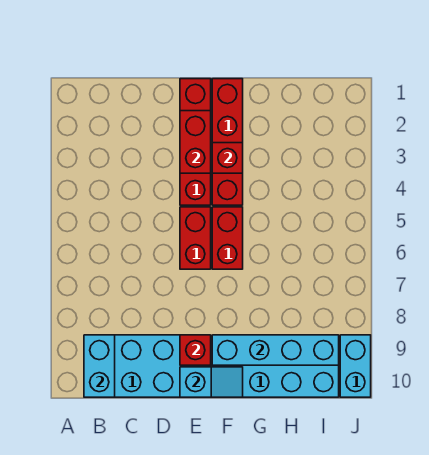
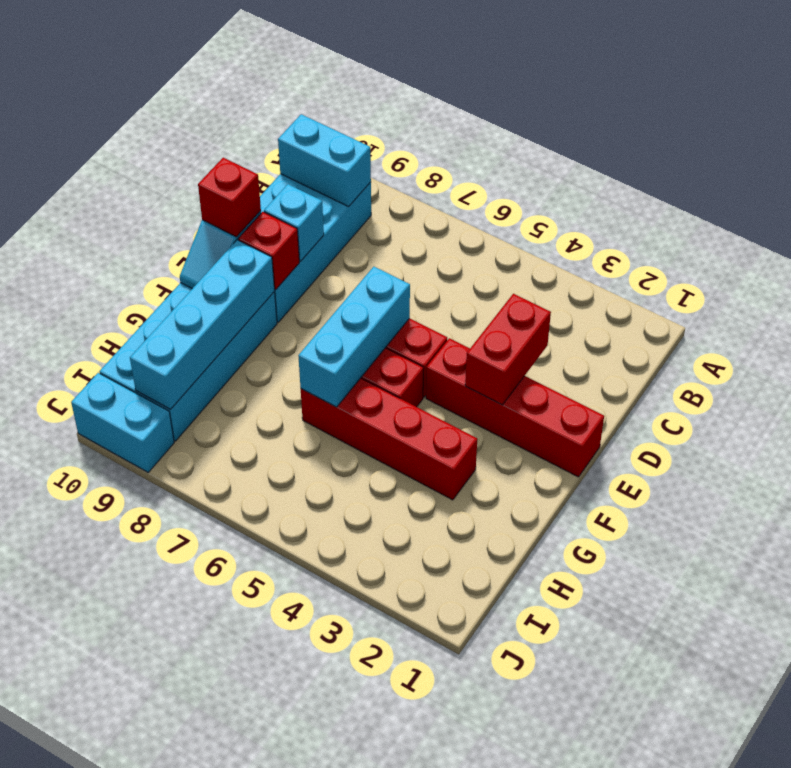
none -> cyan 1x1 brick [264,184,324,261]
red 1x2 brick [180,111,211,173] -> red 1x2 brick turned to [465,294,551,405]
none -> cyan 1x3 brick [298,267,410,407]
red 1x4 brick [212,79,243,205] -> red 1x4 brick moved to [301,378,477,500]
red 1x1 brick [212,143,243,173] -> red 1x1 brick moved to [198,158,261,237]

